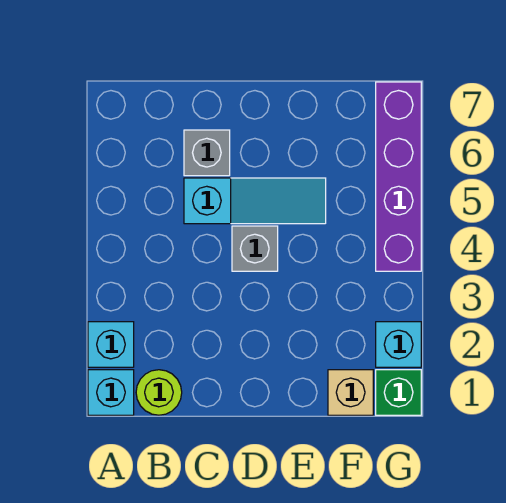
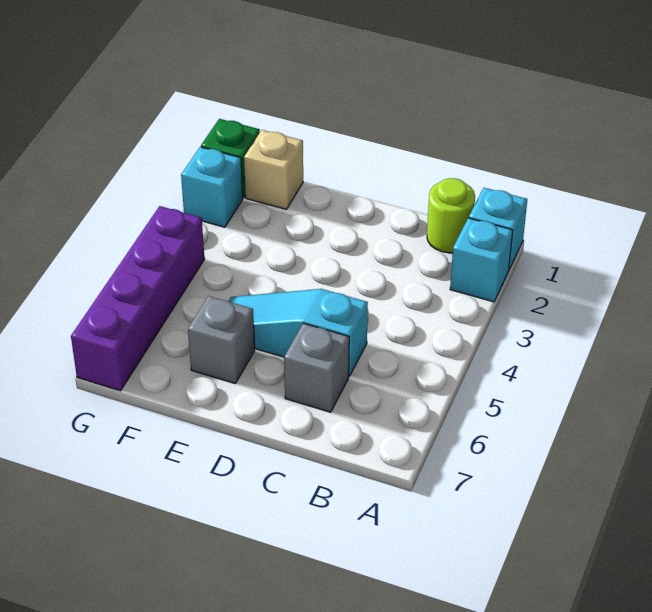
grey 1x1 brick [232,226,278,271] -> grey 1x1 brick moved to [188,296,255,383]

